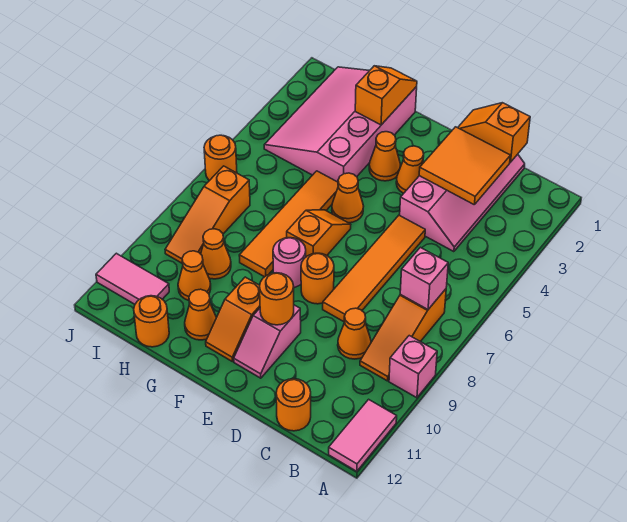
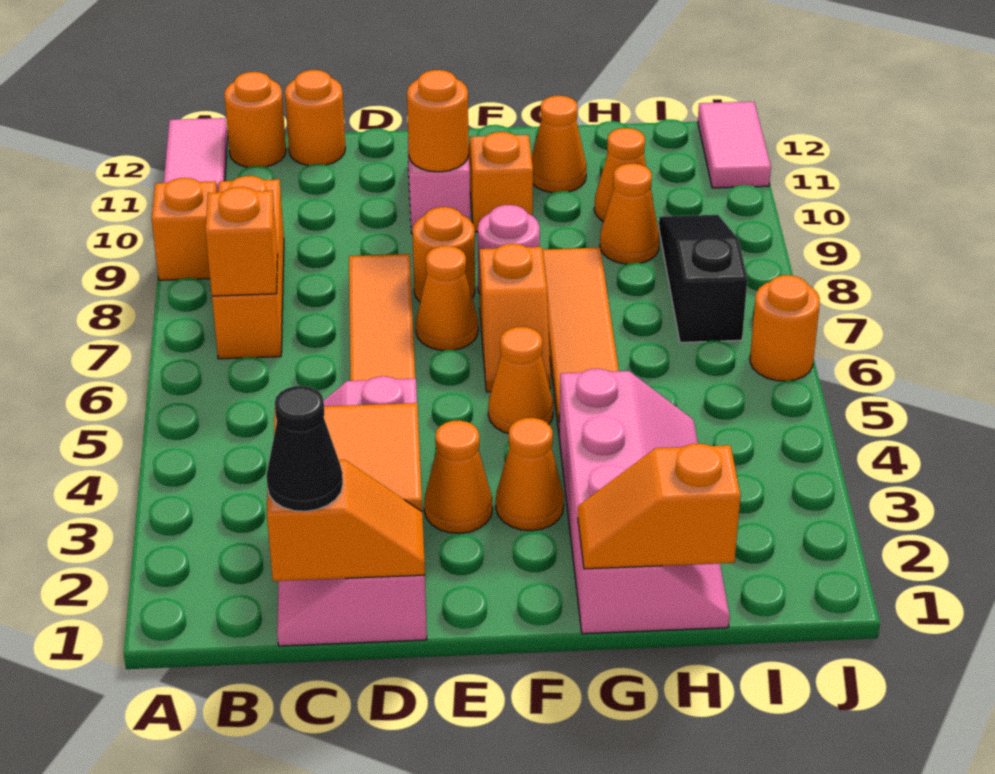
pink 1x1 brick [389,336,437,398] -> orange 1x1 brick [152,178,217,280]
orange 1x3 slope [360,289,446,381] -> orange 1x3 brick [212,176,284,359]
pink 1x1 brick [400,247,448,309] -> orange 1x1 brick [205,187,278,296]
none -> black 1x1 cone [266,386,343,511]
orange 1x1 cone [338,308,371,359] -> orange 1x1 cone moved to [416,246,478,350]
pink 3x4 slope [264,67,417,182] -> pink 2x4 slope [559,369,730,634]
orange 1x2 slope [355,66,417,125] -> orange 1x2 slope turned to [578,444,741,569]
orange 1x1 round brick [134,296,169,347] -> orange 1x1 round brick moved to [224,72,286,167]
orange 1x3 slope [165,166,250,264] -> black 1x3 slope [659,215,747,342]
pink 1x2 tile [96,253,169,304] -> pink 1x2 tile turned to [698,102,771,188]

